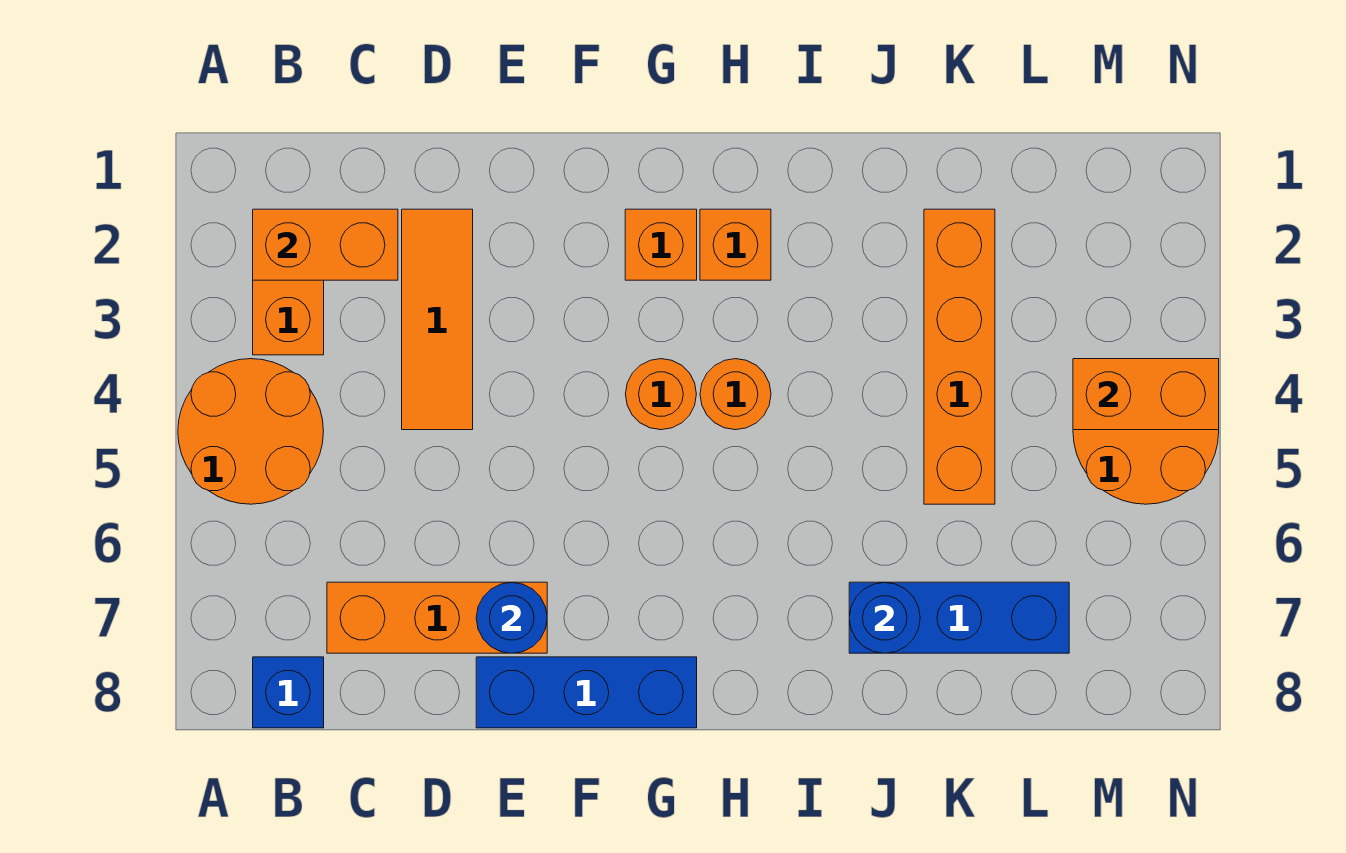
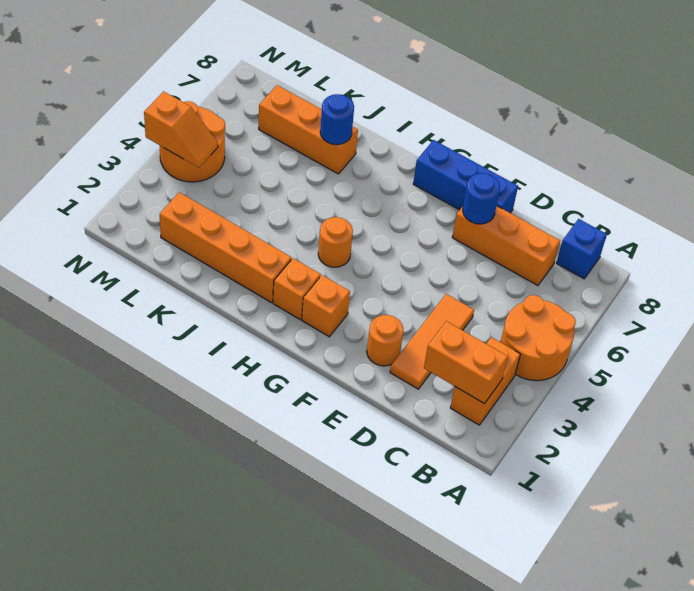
orange 1x1 round brick [626,359,696,430] -> orange 1x1 round brick moved to [367,315,403,366]
blue 1x3 brick [849,582,1069,653] -> orange 1x3 brick [259,85,358,174]
orange 1x4 brick [924,209,995,504] -> orange 1x4 brick turned to [160,192,291,303]
orange 1x2 brick [1073,359,1219,430] -> orange 1x2 slope [144,91,218,168]

